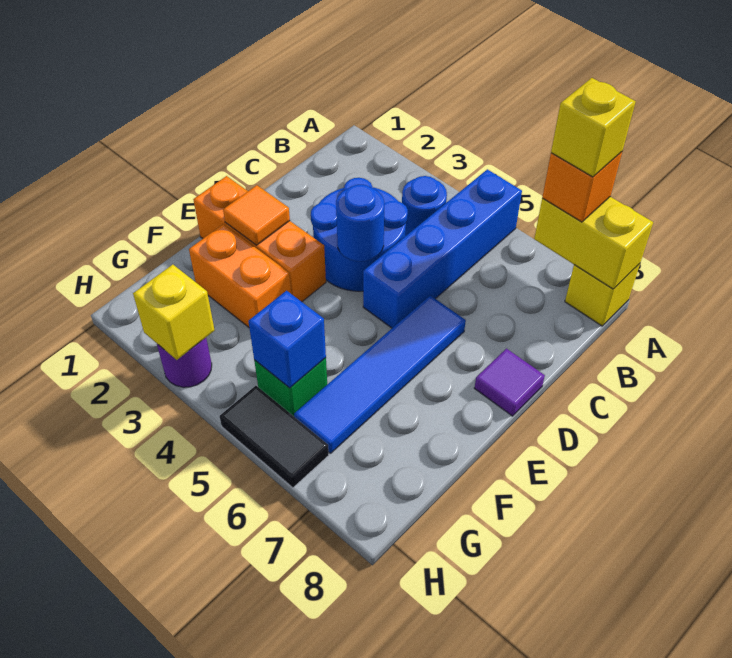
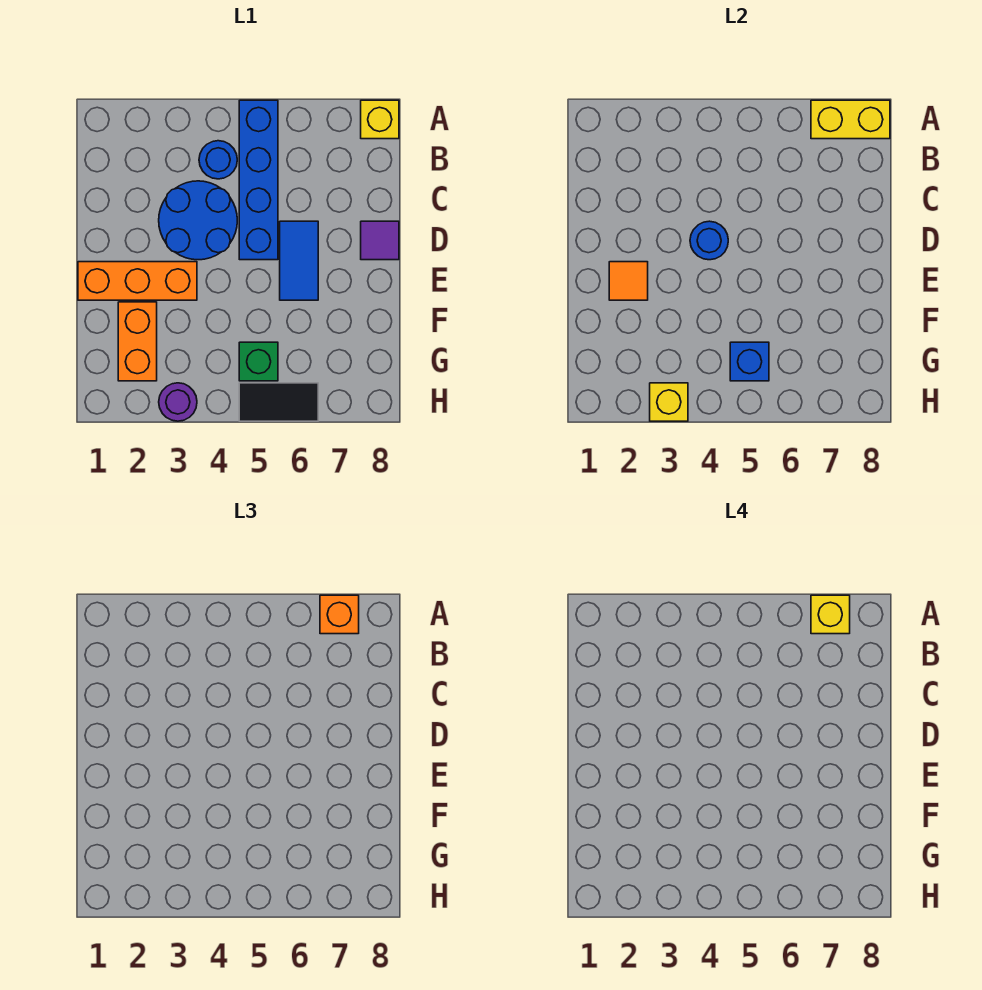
blue 1x4 tile [294,295,466,453] -> blue 1x2 tile [280,221,318,300]
orange 1x2 brick [189,224,291,327] -> orange 1x2 brick turned to [118,302,157,381]

